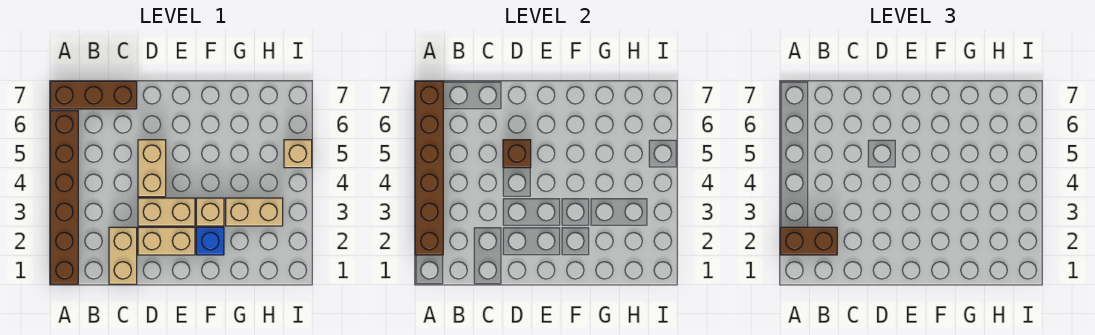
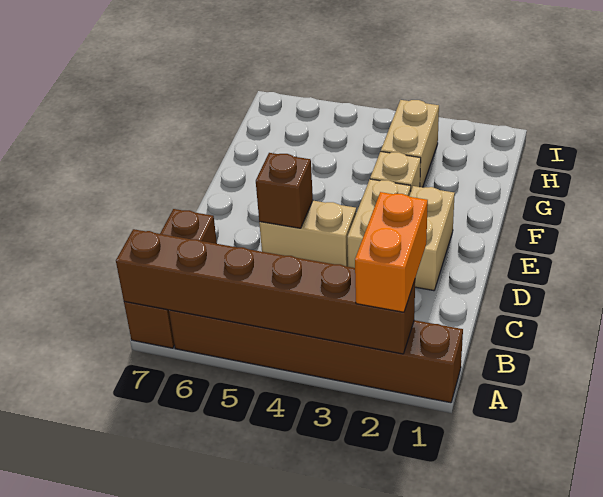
brown 1x2 brick [780,227,837,255] -> orange 1x2 brick [355,192,428,312]
tan 1x2 brick [109,227,137,284] -> none
blue 1x1 brick [196,227,224,255] -> none
tan 1x1 brick [284,140,312,168] -> none

